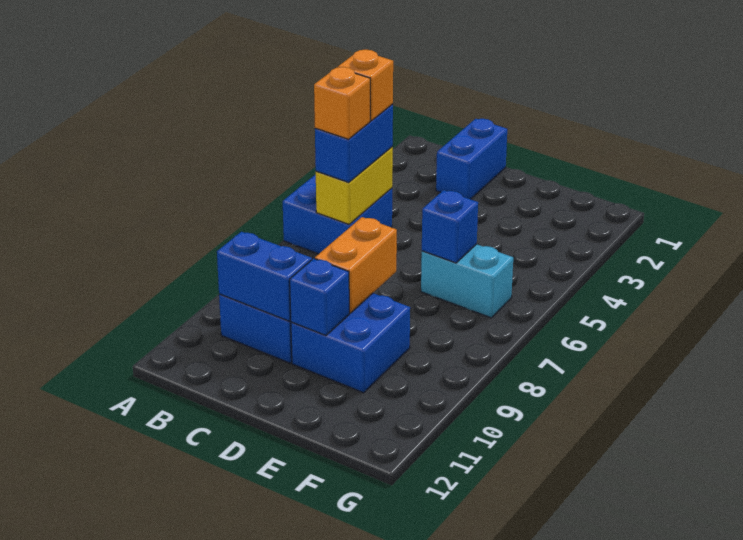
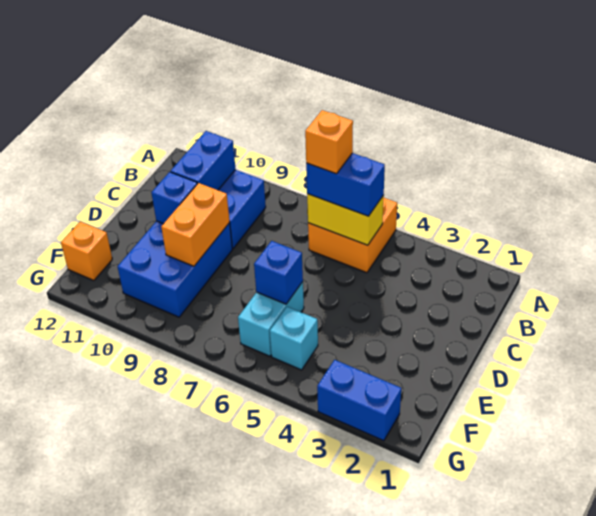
blue 2x2 brick [283,174,392,254] -> orange 2x2 brick [308,198,397,273]
orange 1x1 brick [338,50,393,121] -> orange 1x1 brick moved to [61,222,112,280]
blue 1x2 brick [436,119,507,199] -> blue 1x2 brick moved to [317,360,401,441]
orange 1x2 brick [315,217,397,313] -> orange 1x2 brick turned to [161,183,230,266]
blue 2x2 brick [291,293,410,393] -> blue 2x3 brick [118,221,232,317]
none -> cyan 1x1 brick [270,307,318,370]

